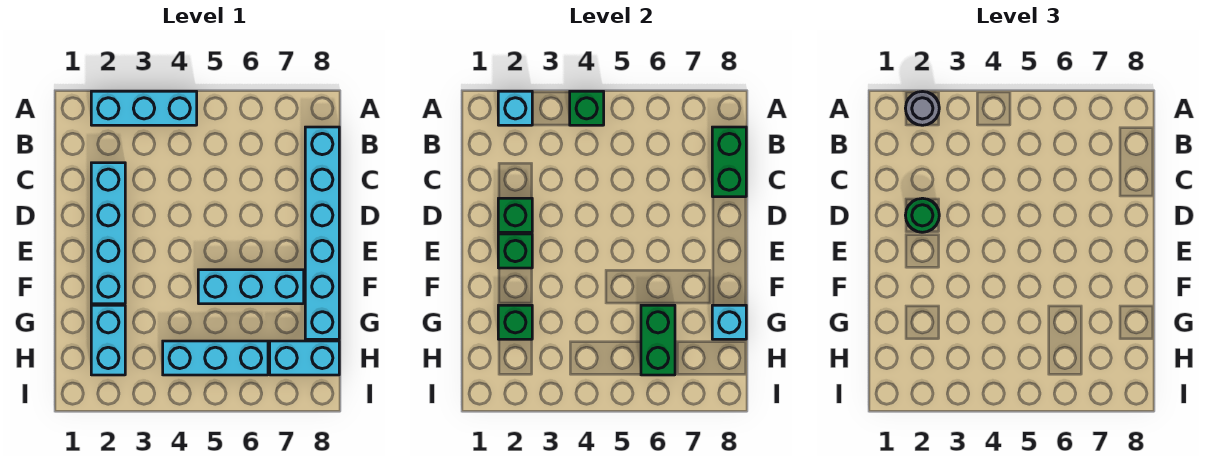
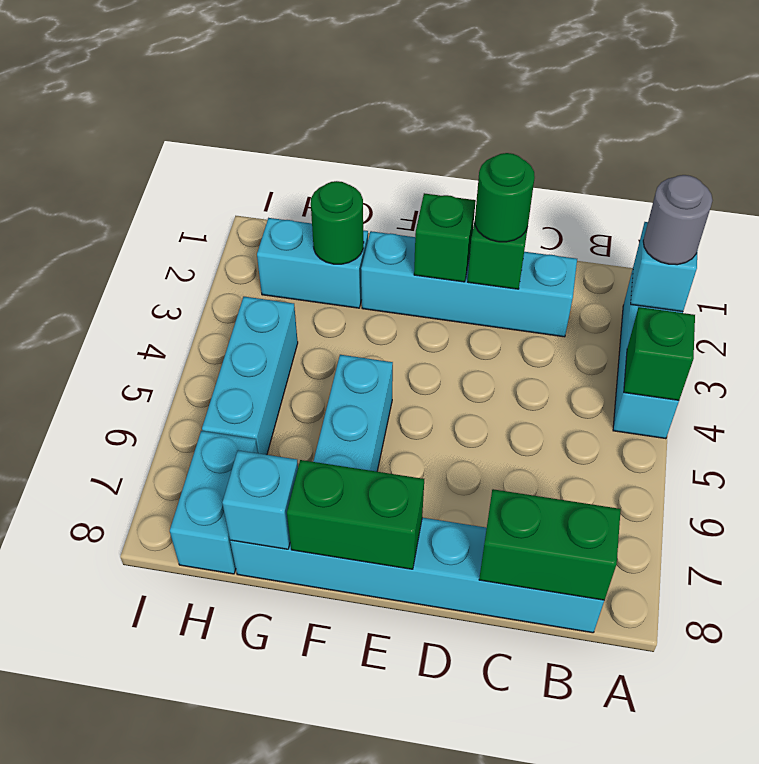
green 1x1 brick [498,305,532,339] -> green 1x1 round brick [311,181,364,264]
green 1x2 brick [641,305,675,375] -> green 1x2 brick moved to [287,460,424,569]

